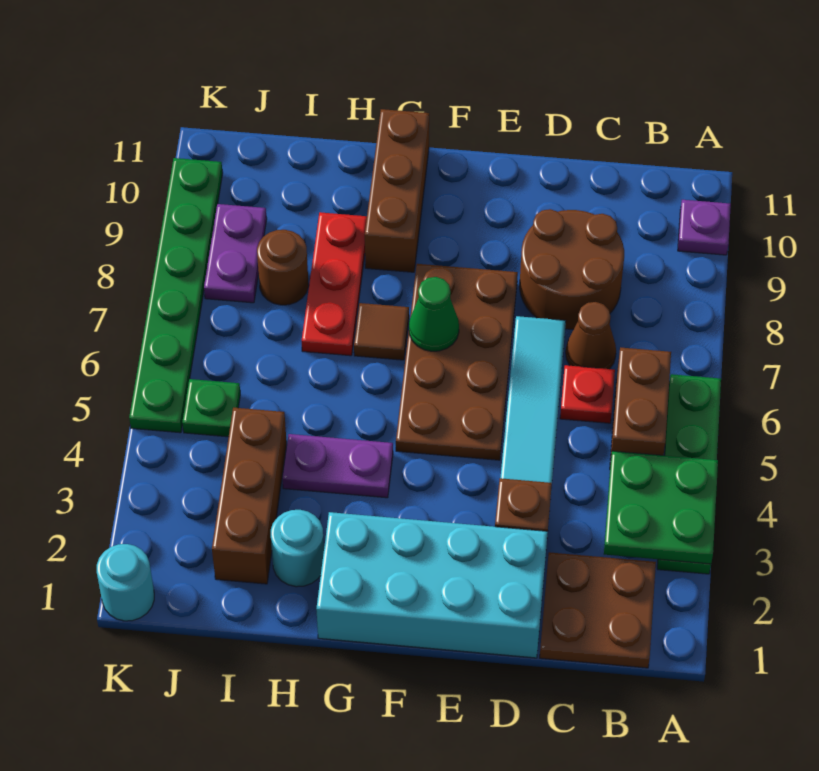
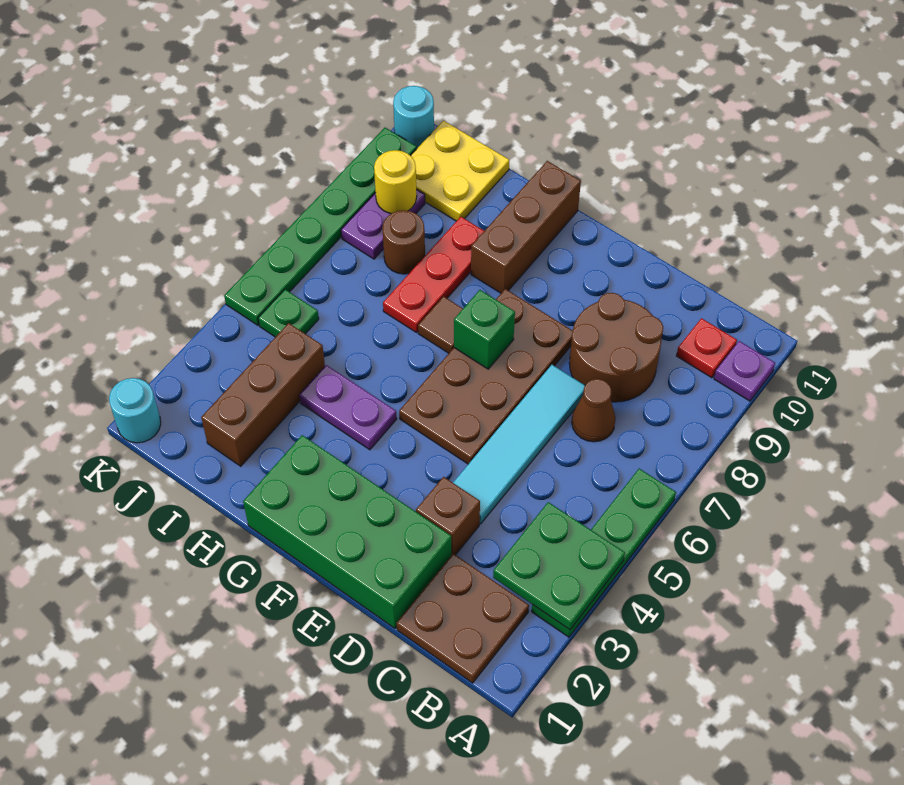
brown 1x2 brick [610,347,671,464] -> none
red 1x1 plate [560,365,615,423] -> red 1x1 plate moved to [676,318,737,378]
cyan 2x4 brick [316,512,548,658] -> green 2x4 brick [243,435,451,628]
green 1x1 cone [409,277,459,351] -> green 1x1 brick [454,290,515,369]
cyan 1x1 round brick [271,510,324,587] -> cyan 1x1 round brick moved to [393,86,434,148]
none -> yellow 2x2 plate [411,121,509,221]
none -> yellow 1x1 round brick [374,150,417,213]

